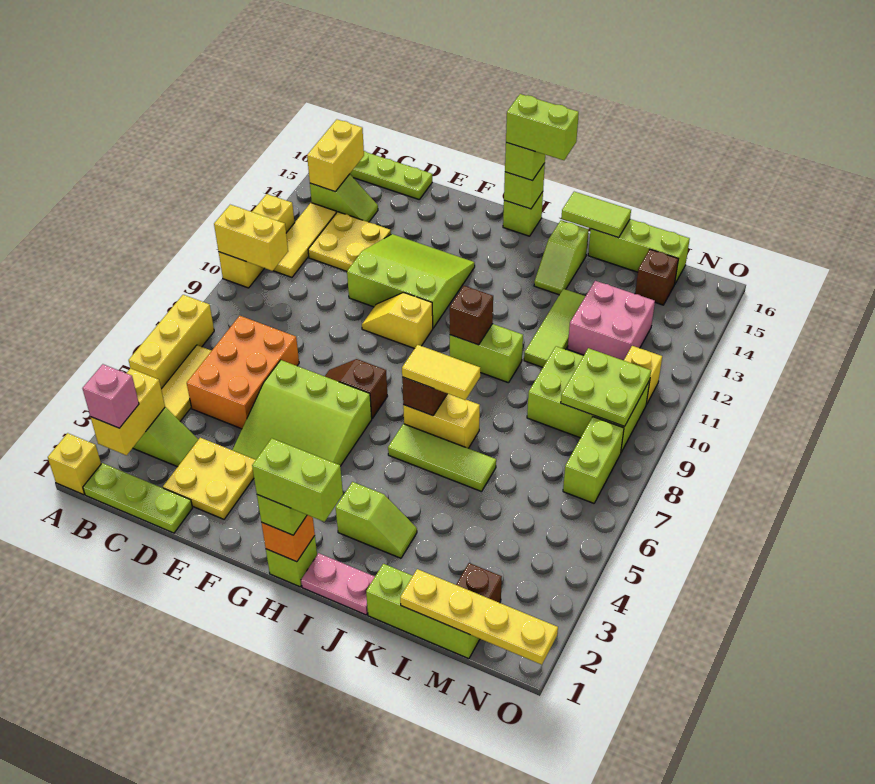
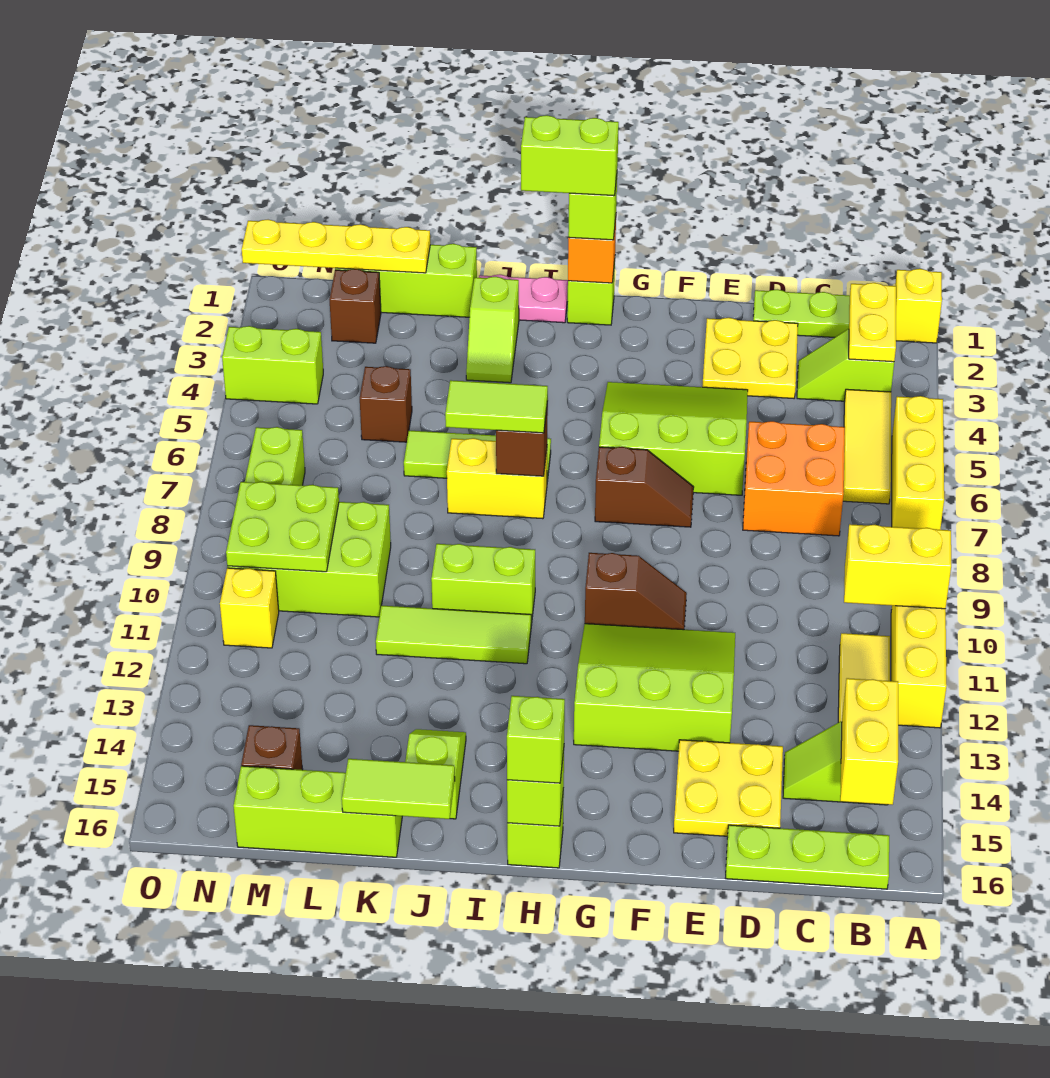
yellow 1x2 brick [91,368,165,455] -> yellow 1x2 plate [849,283,896,362]
pink 1x1 brick [83,364,139,428] -> none
orange 2x3 brick [187,316,299,429] -> orange 2x2 brick [743,421,845,536]
yellow 2x2 plate [308,212,391,271] -> yellow 2x2 plate moved to [674,740,783,836]
lime 3x3 slope [347,234,475,328] -> lime 3x3 slope turned to [574,624,735,751]
yellow 1x2 slope [362,293,433,349] -> brown 1x2 slope [585,553,687,630]
lime 1x2 brick [506,94,579,160] -> lime 1x2 brick moved to [222,326,323,404]
lime 1x2 slope [336,482,417,558] -> lime 1x2 slope turned to [466,277,519,383]
yellow 1x2 tile [402,345,480,400] -> lime 1x2 tile [445,380,548,433]
brown 1x1 brick [450,286,493,345] -> brown 1x1 brick moved to [360,366,412,442]
lime 1x3 tile [524,289,585,367] -> lime 1x3 tile turned to [376,605,531,664]
pink 2x2 brick [568,281,655,361] -> none

